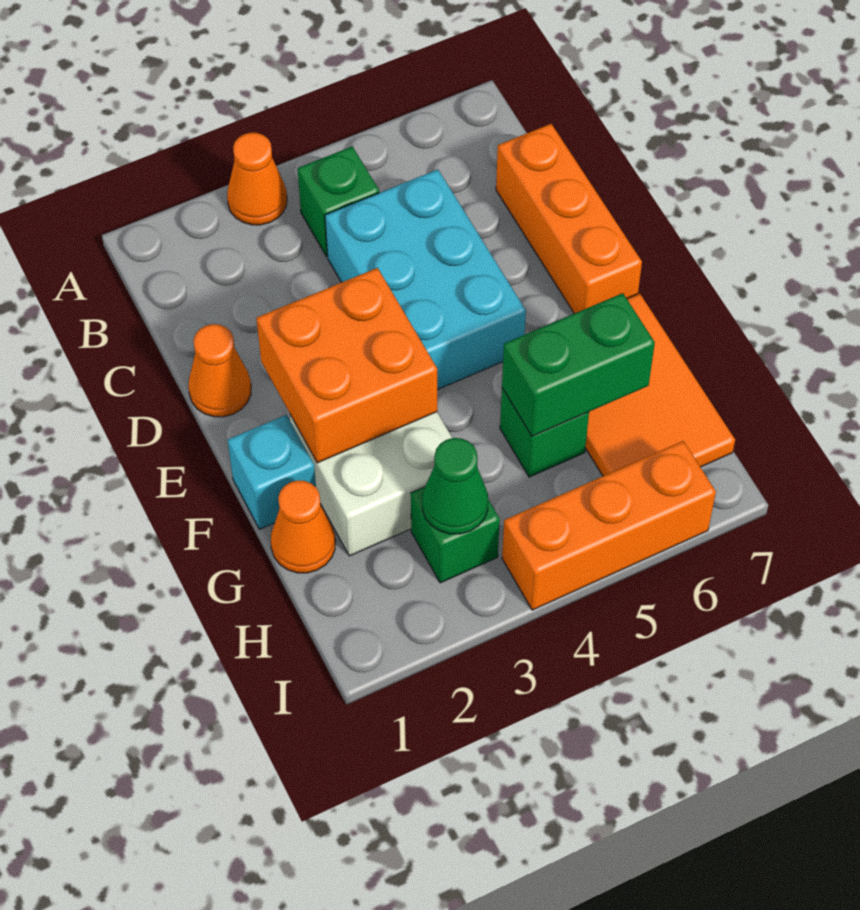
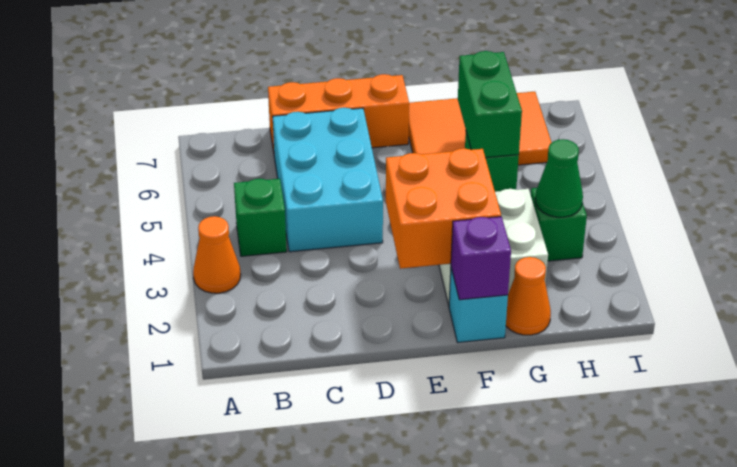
cyan 2x3 brick [325,169,526,390] -> cyan 2x3 brick turned to [273,108,383,252]
orange 1x1 cone [188,324,251,417] -> none
none -> purple 1x1 brick [451,217,511,300]
orange 1x3 brick [502,441,716,610] -> none

